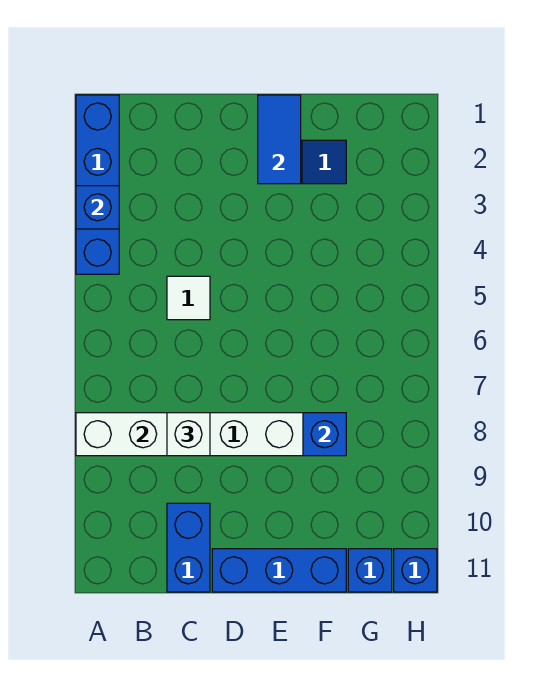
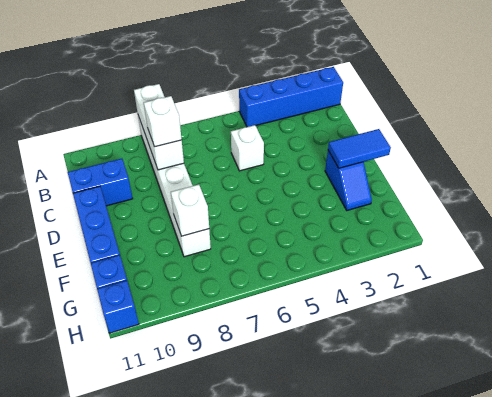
blue 1x1 brick [76,186,119,229] -> none
white 1x1 tile [167,276,210,320] -> white 1x1 brick [231,125,264,171]
blue 1x1 brick [303,413,346,456] -> white 1x1 brick [171,184,209,236]

